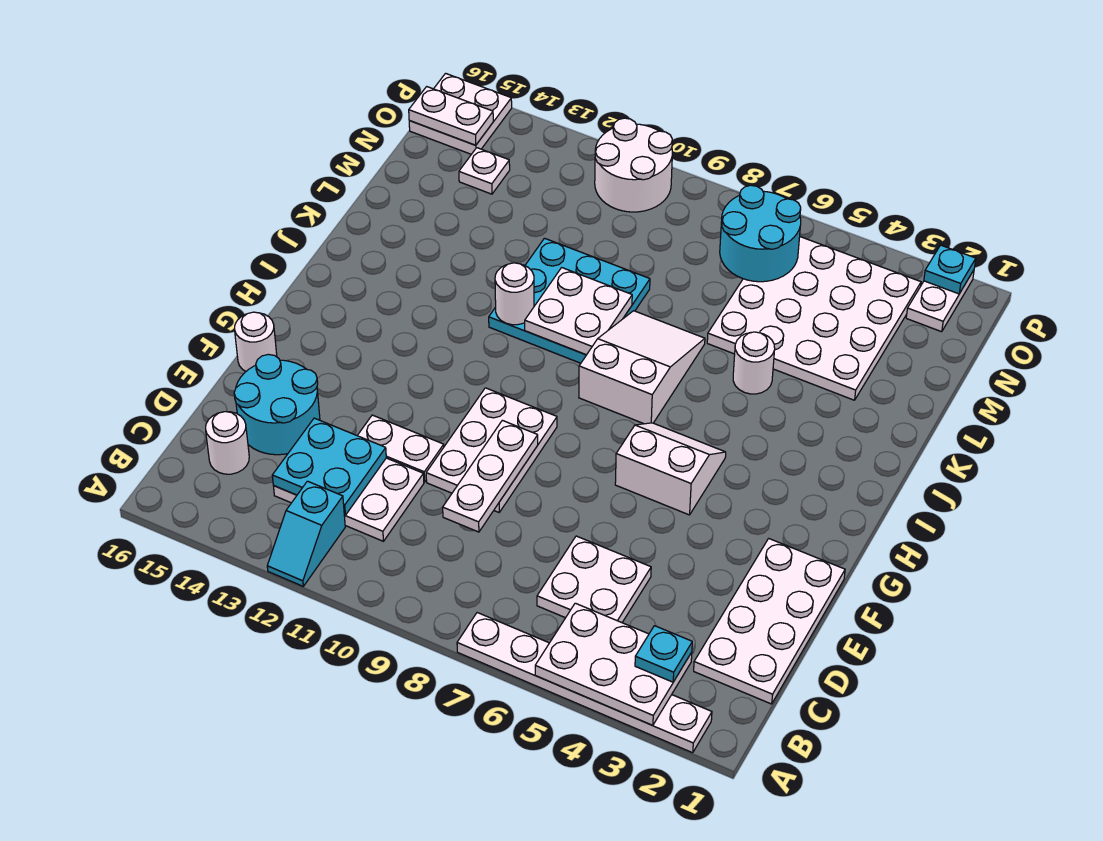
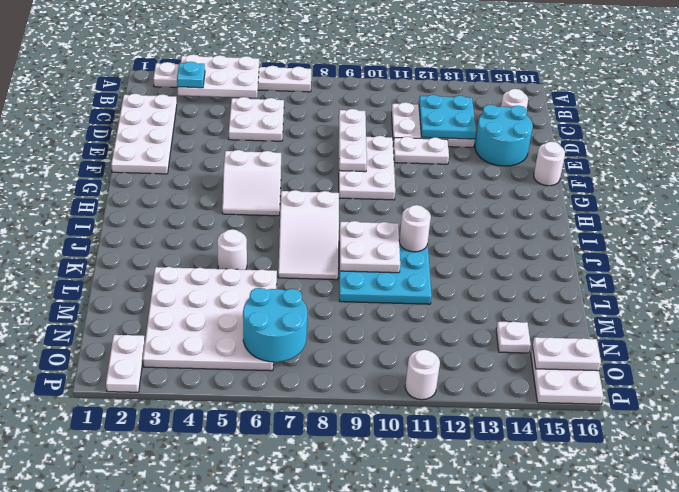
cyan 1x2 slope [267,481,345,586] -> none
white 2x2 round brick [595,118,672,212] -> white 1x1 round brick [405,350,440,400]
cyan 1x1 plate [924,245,976,294] -> none

